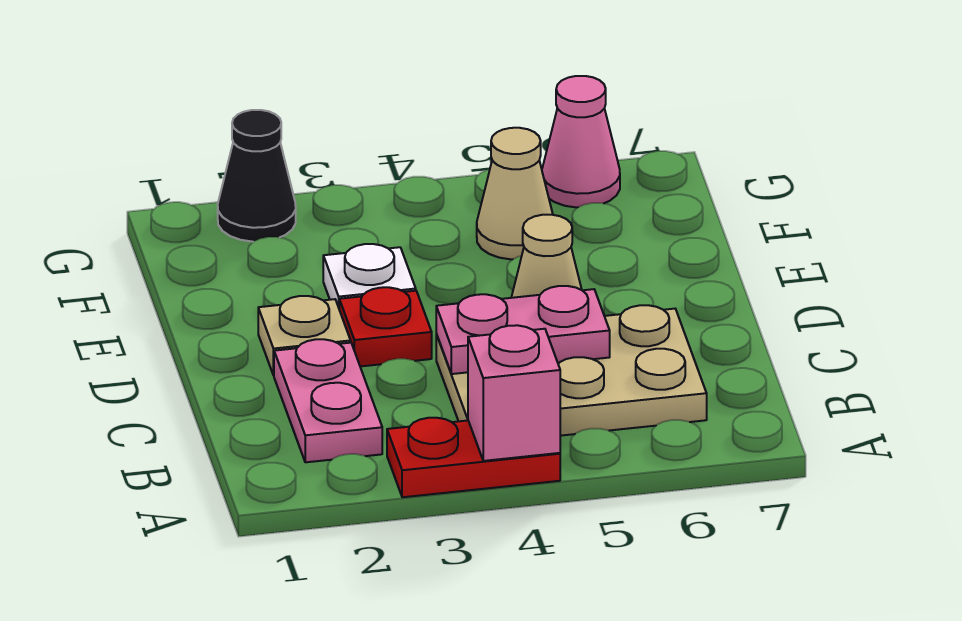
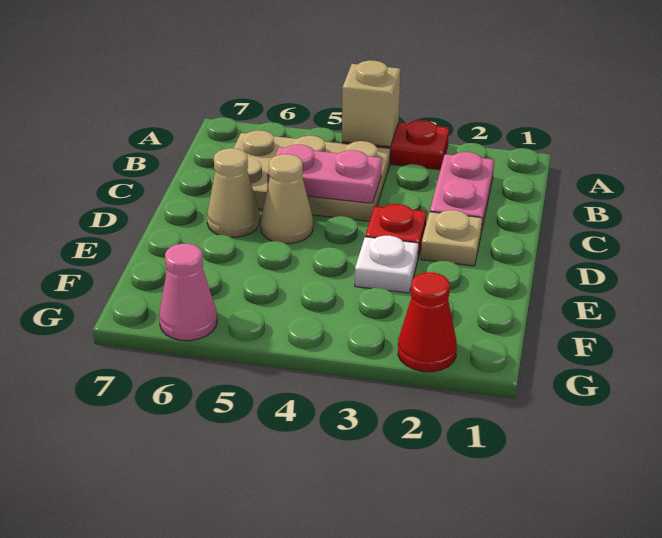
pink 1x1 brick [468,325,560,461] -> tan 1x1 brick [342,60,400,147]
tan 1x1 cone [477,128,553,259] -> tan 1x1 cone moved to [207,148,260,237]
black 1x1 cone [218,110,296,242] -> red 1x1 cone [398,272,457,372]

